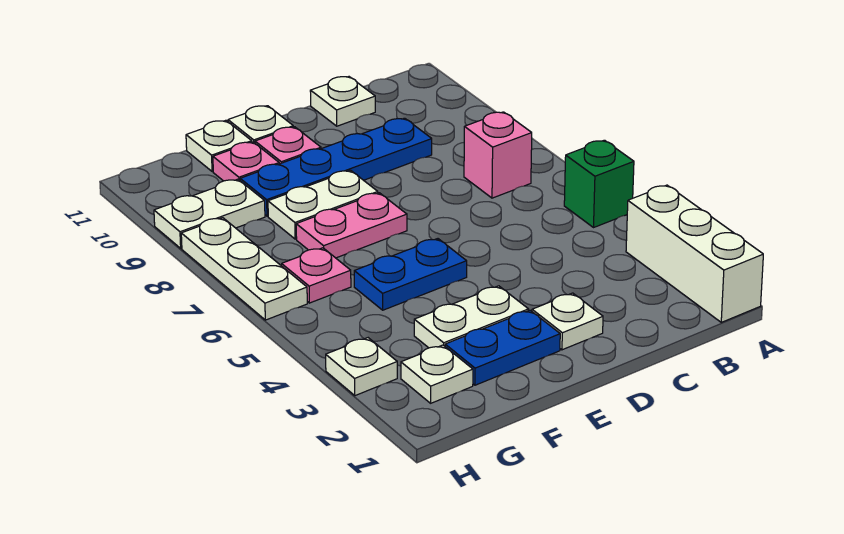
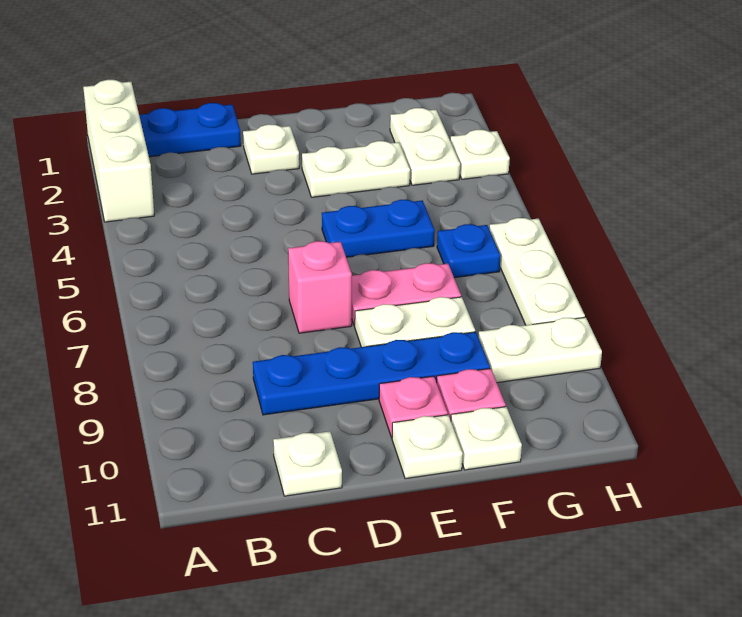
green 1x1 brick [564,140,634,227] -> none
pink 1x1 brick [464,112,532,198] -> pink 1x1 brick moved to [288,241,352,333]
blue 1x2 plate [445,310,560,385] -> blue 1x2 plate moved to [139,103,241,157]
white 1x1 plate [401,345,473,403] -> white 1x2 plate [390,108,460,185]
pink 1x1 plate [282,248,351,303] -> blue 1x1 plate [437,224,501,278]

